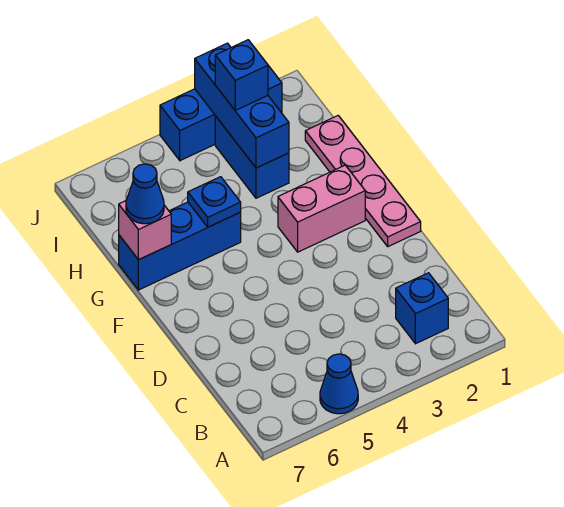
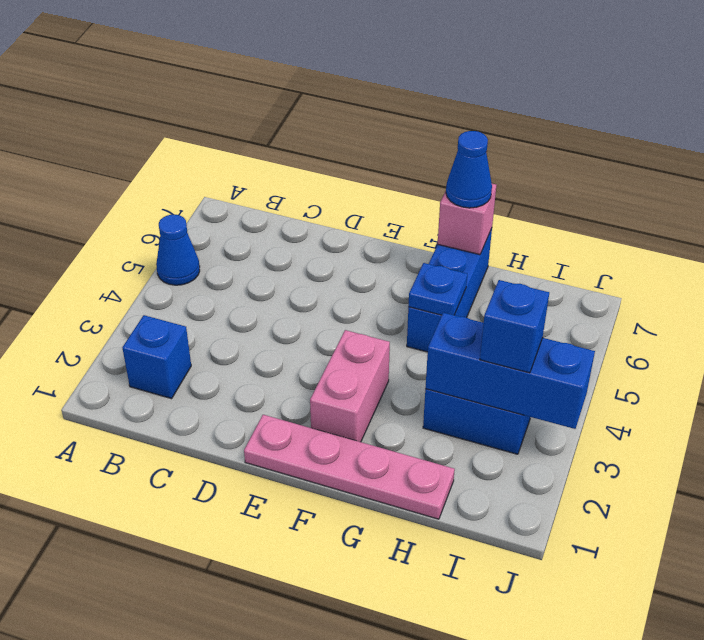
blue 1x3 brick [160,66,282,161] -> none

